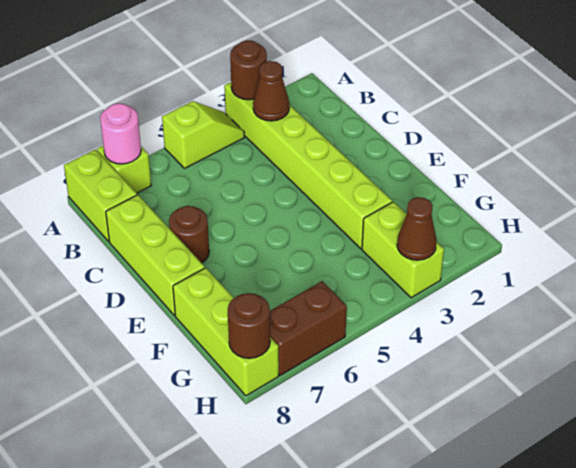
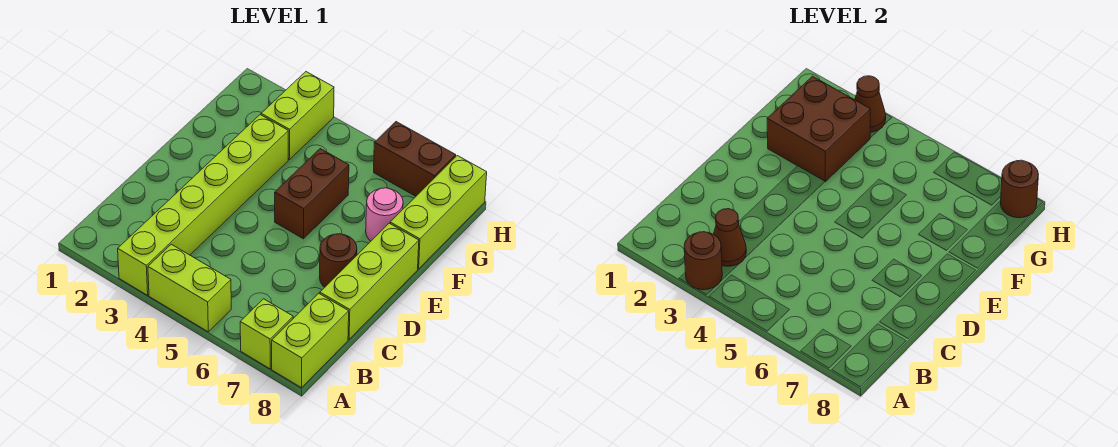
lime 1x2 slope [162,101,244,169] -> lime 1x2 brick [148,244,231,332]
pink 1x1 round brick [100,103,141,164] -> pink 1x1 round brick moved to [366,188,403,241]
none -> brown 1x2 brick [275,149,349,239]
none -> brown 2x2 brick [767,76,870,182]

